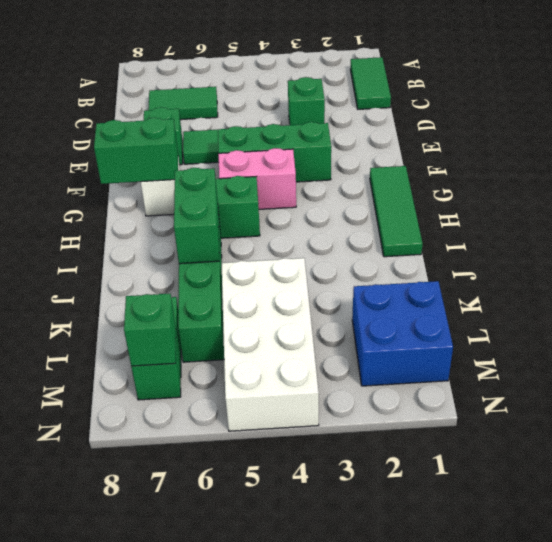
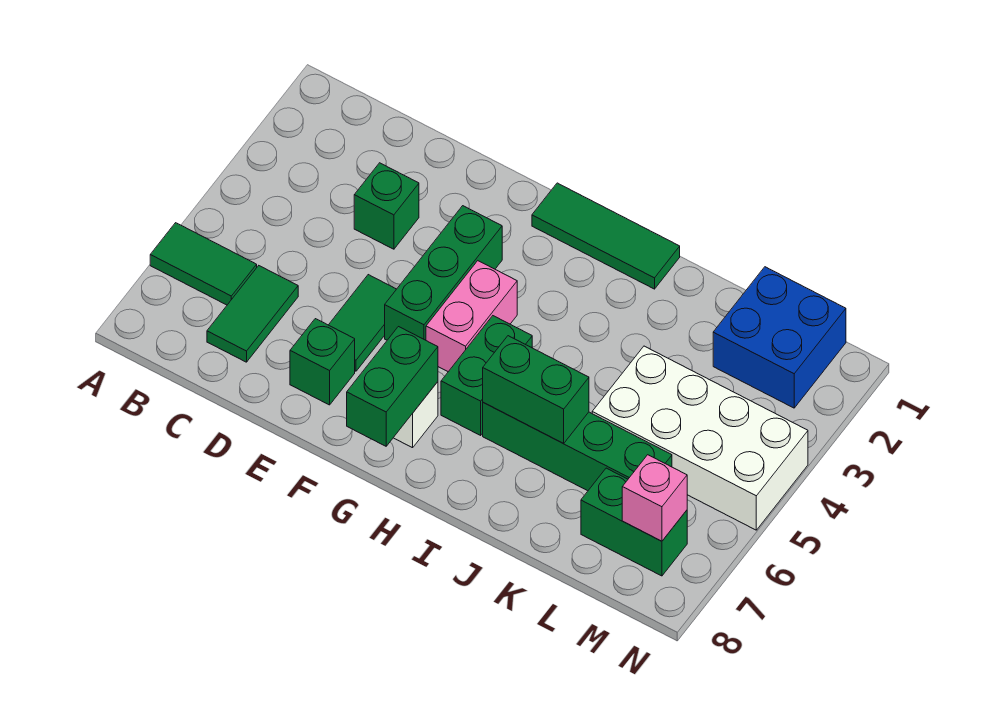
green 1x2 tile [350,57,391,109] -> green 1x2 tile moved to [150,223,257,305]
green 1x1 brick [124,294,176,366] -> pink 1x1 brick [622,455,687,541]

